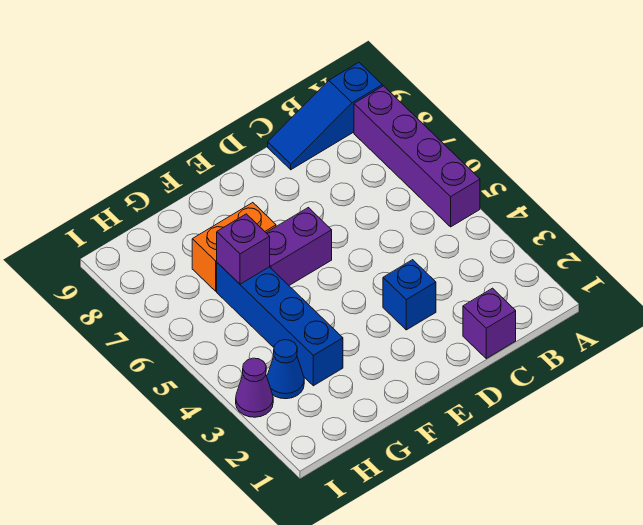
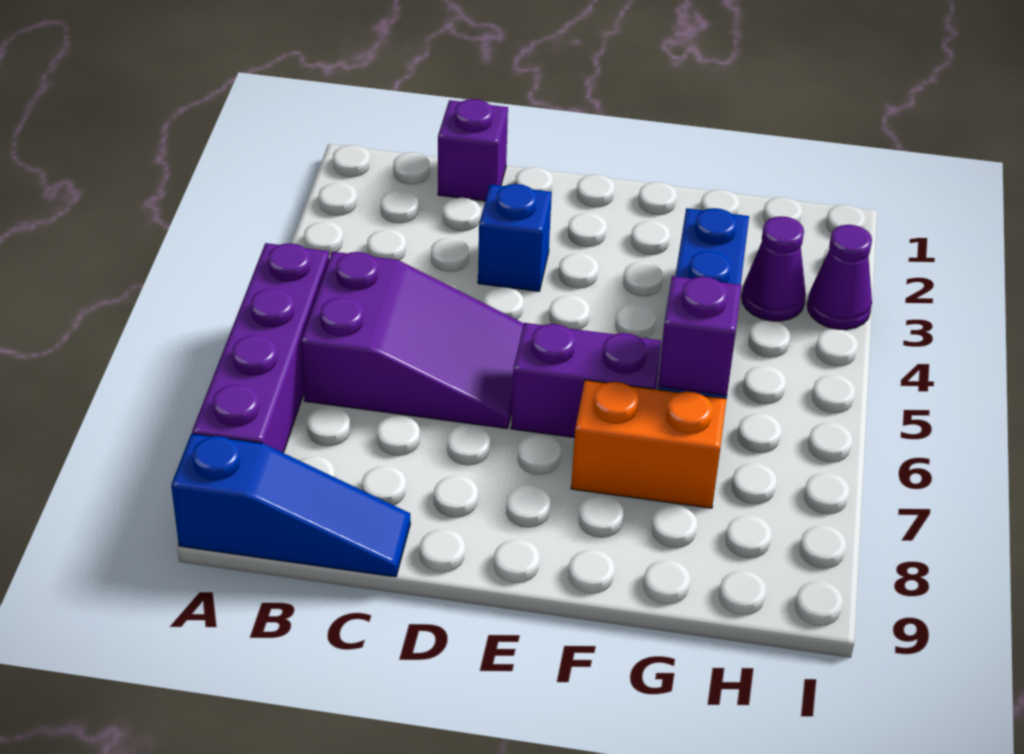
none -> purple 2x3 slope [301,252,524,429]
blue 1x1 cone [267,340,304,399] -> purple 1x1 cone [742,216,806,321]

